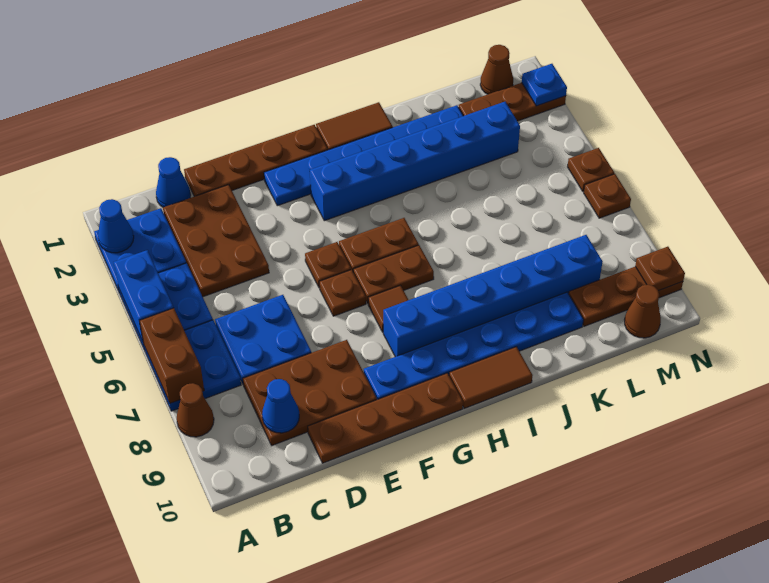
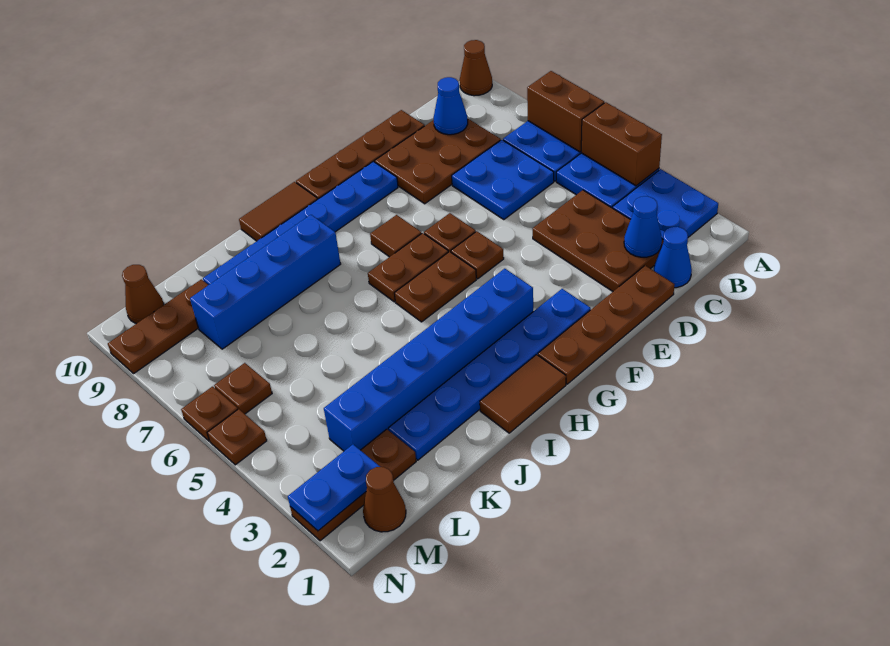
blue 1x1 cone [98,199,134,253] -> blue 1x1 cone moved to [624,196,662,257]
blue 1x2 brick [114,250,173,343] -> brown 1x2 brick [581,102,662,186]
brown 1x1 cone [177,383,214,437] -> brown 1x1 cone moved to [460,40,492,96]
blue 1x6 brick [383,235,603,357] -> blue 1x4 brick [190,215,341,349]
blue 1x1 plate [522,64,567,106] -> blue 1x2 plate [288,444,380,531]
brown 1x1 plate [635,247,685,291] -> brown 1x1 plate moved to [214,363,272,414]

